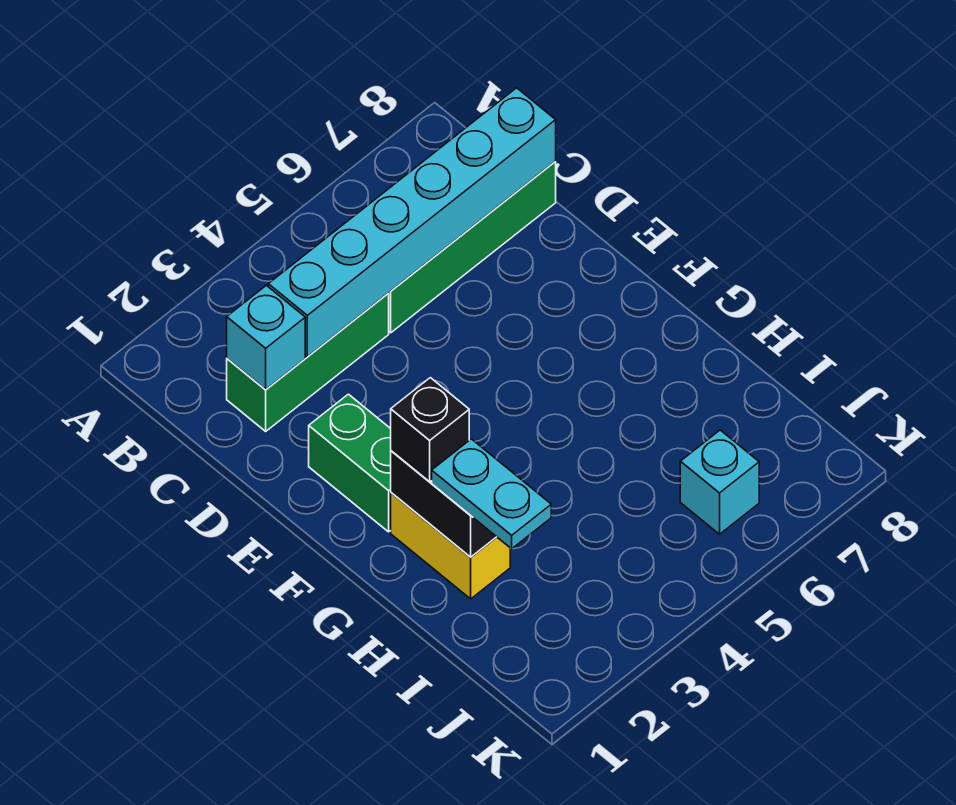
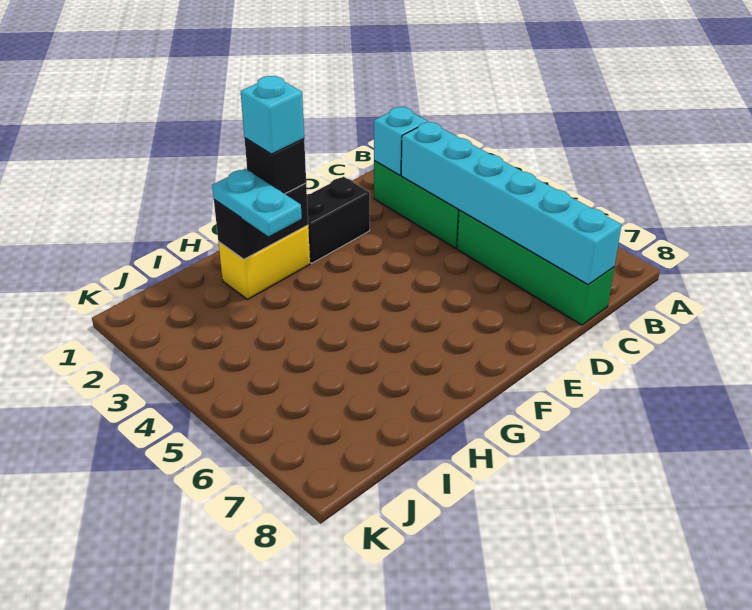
green 1x2 brick [309,394,391,532] -> black 1x2 brick [307,177,370,263]
cyan 1x2 plate [432,439,551,549] -> cyan 1x2 plate turned to [212,169,302,236]
cyan 1x1 brick [680,430,759,534] -> cyan 1x1 brick moved to [241,76,304,154]

